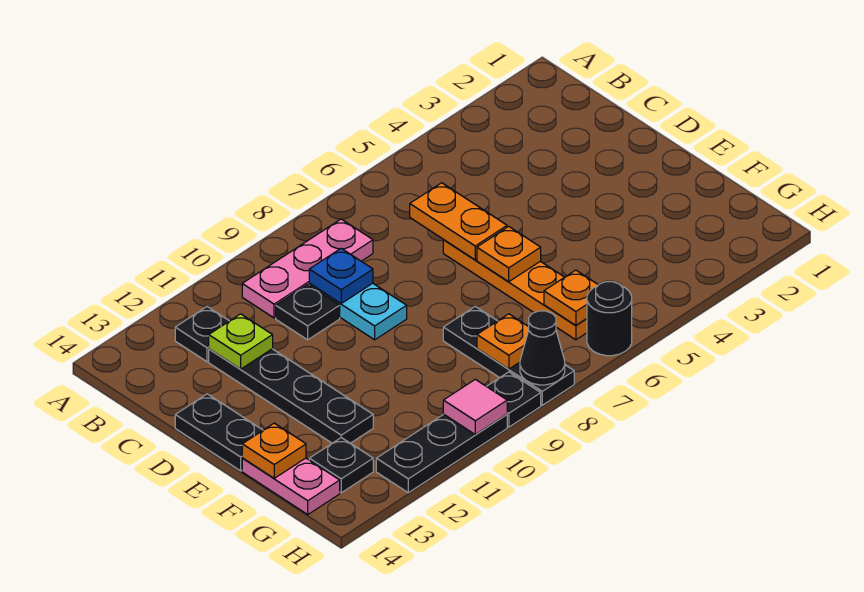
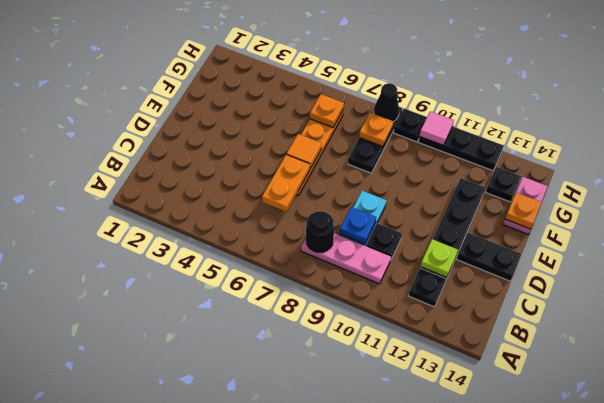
black 1x2 plate [175,394,263,471] -> black 1x2 plate turned to [457,233,521,281]
orange 1x1 plate [477,227,541,282] -> orange 1x1 tile [287,134,322,169]
black 1x1 round brick [587,282,632,356] -> black 1x1 round brick moved to [306,211,334,252]

